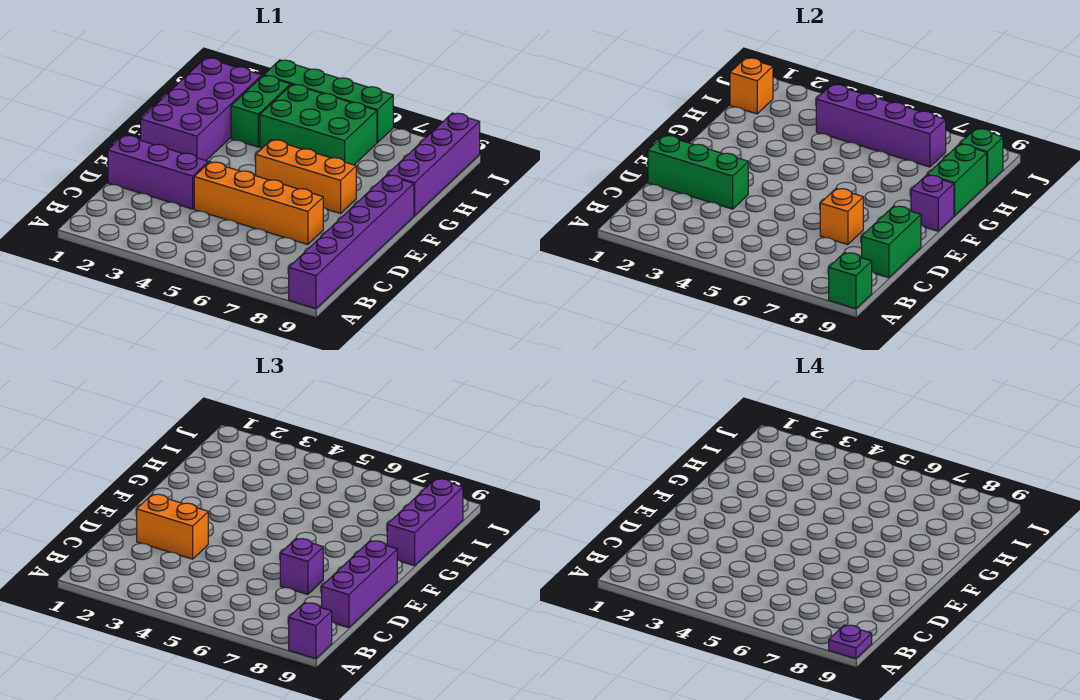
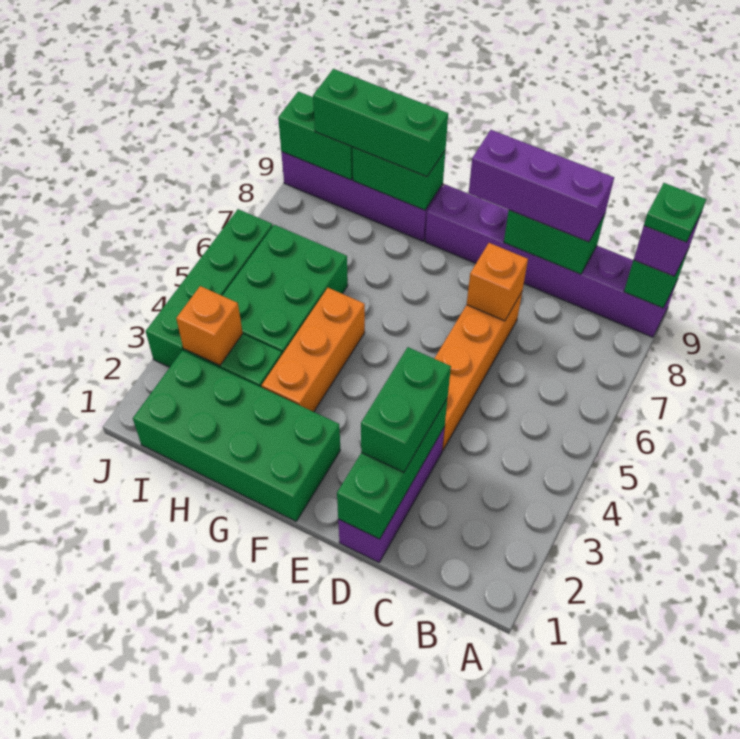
purple 1x1 plate [829,625,872,659] -> green 1x1 plate [644,183,706,242]
orange 1x2 brick [137,494,208,559] -> green 1x2 brick [361,347,451,472]
purple 1x1 brick [280,538,323,595] -> none
purple 2x4 brick [141,58,262,160] -> green 2x4 brick [133,351,340,521]
orange 1x3 brick [256,140,356,213] -> orange 1x3 brick moved to [262,288,365,412]
purple 1x1 brick [911,175,954,231] -> none
purple 1x3 brick [387,479,463,566] -> green 1x3 brick [313,69,448,177]
orange 1x1 brick [730,58,773,114] -> orange 1x1 brick moved to [176,286,243,366]
purple 1x4 brick [816,84,946,167] -> none
green 1x1 brick [960,129,1003,185] -> green 1x2 brick [278,91,353,180]

